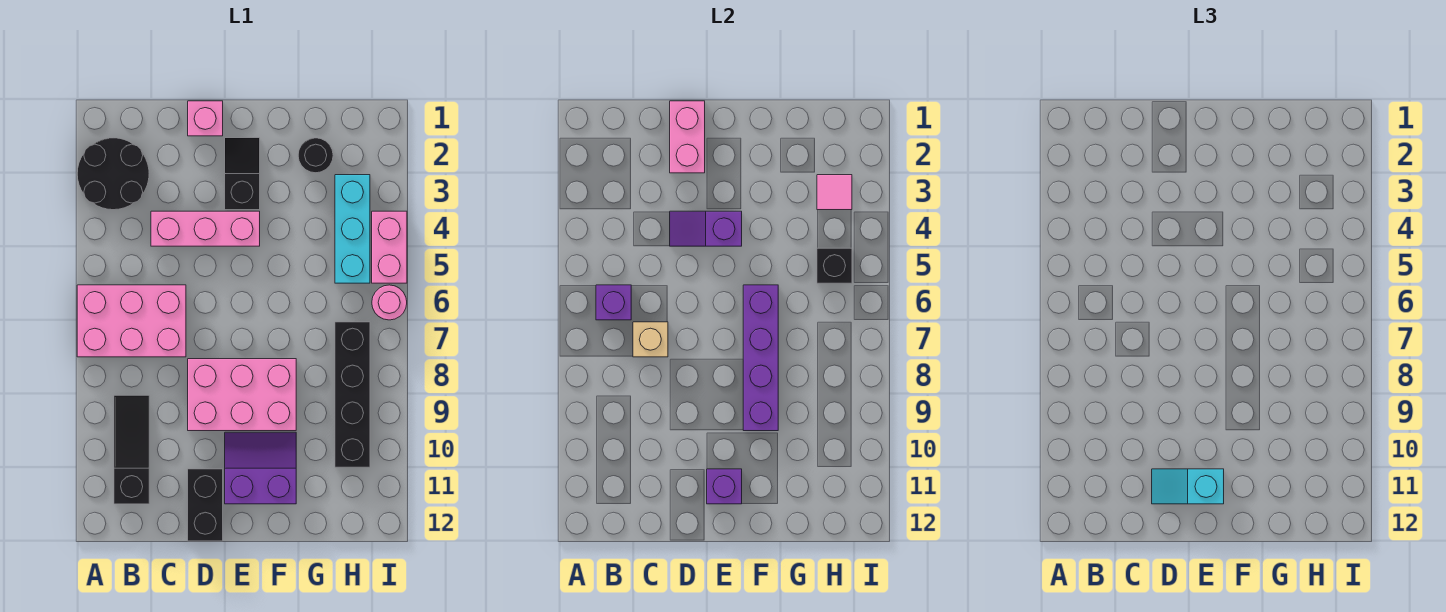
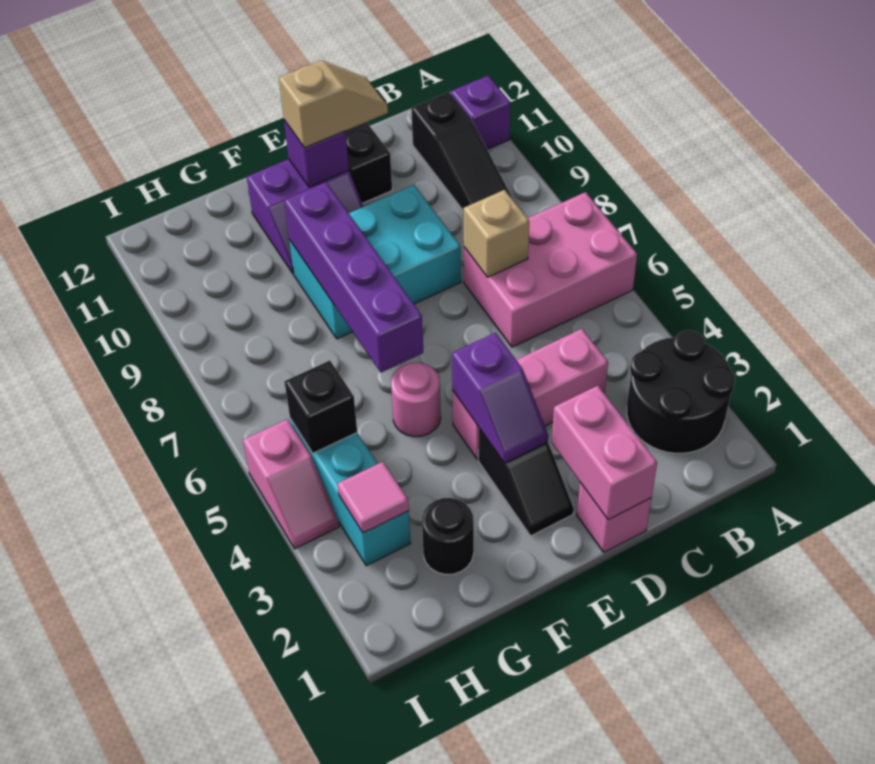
purple 1x1 brick [596,285,631,320] -> purple 1x1 brick moved to [451,76,511,149]
purple 1x2 slope [670,211,742,246] -> purple 1x2 slope turned to [452,333,548,463]
pink 2x3 brick [188,359,296,431] -> cyan 2x3 brick [289,185,461,339]
cyan 1x2 slope [1152,469,1224,504] -> tan 1x2 slope [279,60,388,148]
black 1x4 brick [335,322,370,467] -> none
pink 1x2 brick [372,211,407,283] -> pink 1x2 slope [243,419,339,549]
pink 1x1 round brick [372,285,407,320] -> pink 1x1 round brick moved to [391,362,441,437]

